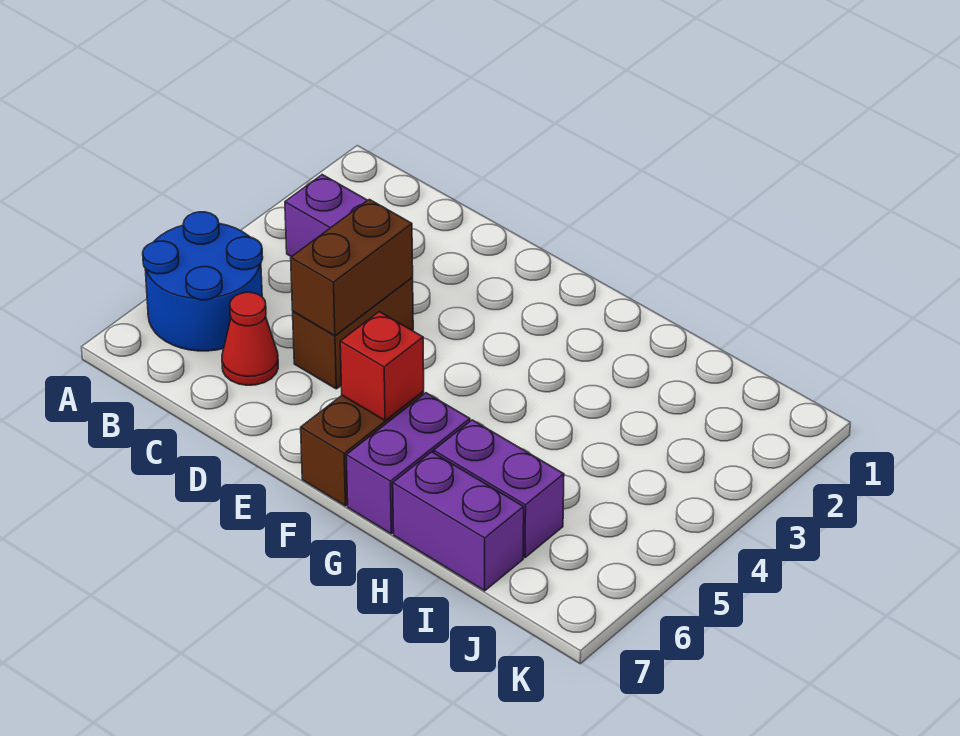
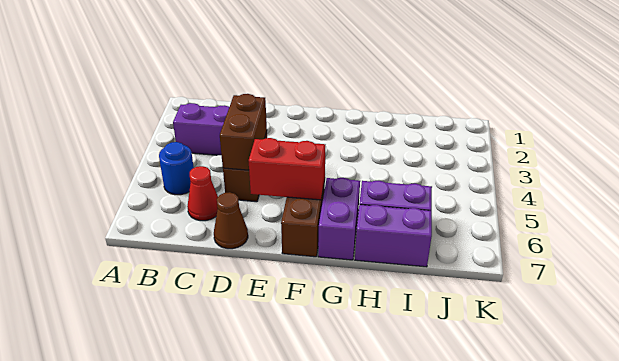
blue 2x2 round brick [143,212,263,351] -> blue 1x1 round brick [159,142,194,195]
none -> brown 1x1 cone [214,192,248,249]
red 1x1 brick [340,312,424,420] -> red 1x2 brick [249,138,325,200]

